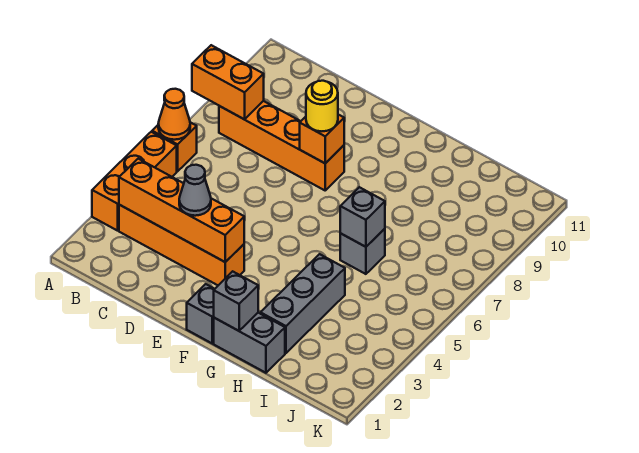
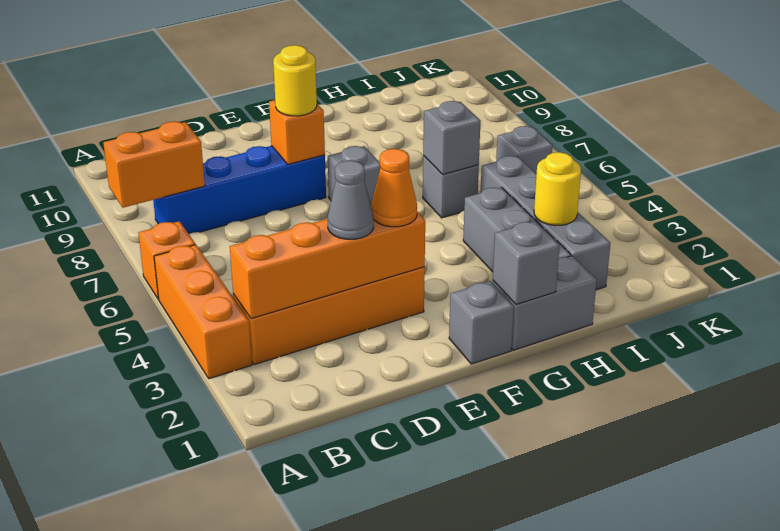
orange 1x1 cone [158,89,190,140] -> orange 1x1 cone moved to [372,149,417,227]
orange 1x4 brick [219,101,344,190] -> blue 1x4 brick [153,146,326,234]
none -> grey 1x1 brick [328,146,381,207]
none -> grey 1x4 brick [481,156,610,290]
none -> yellow 1x1 round brick [534,152,581,225]
none -> grey 1x1 brick [496,126,553,174]

